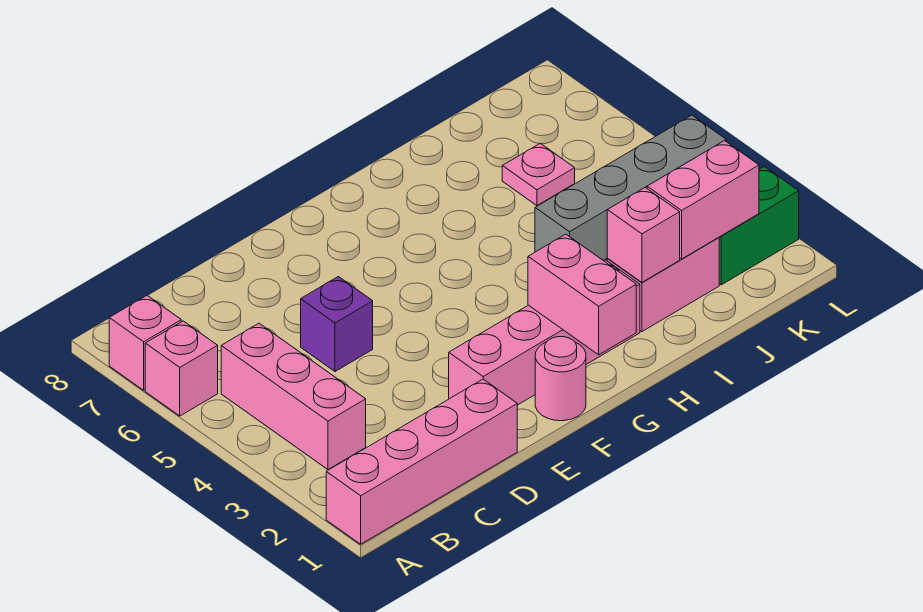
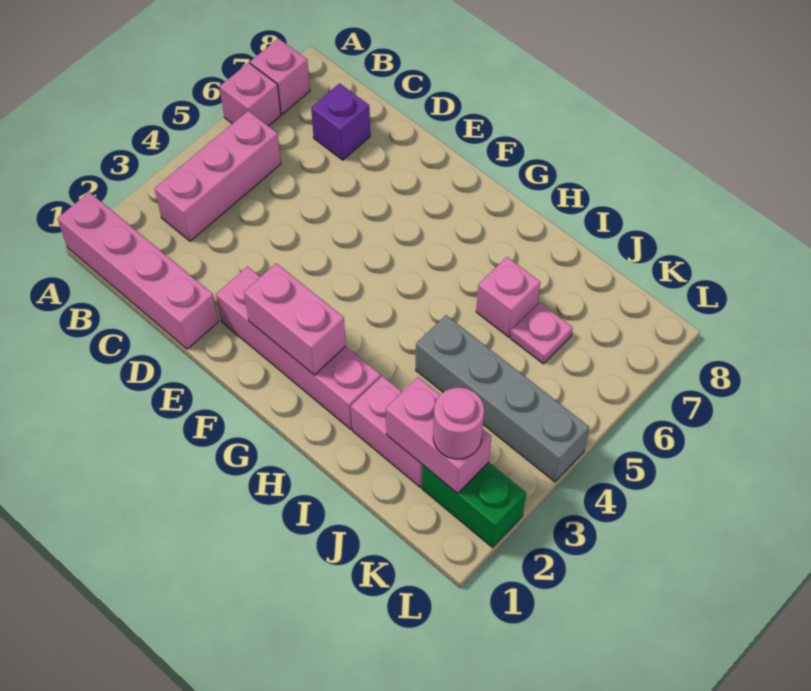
purple 1x1 brick [301,277,373,371] -> purple 1x1 brick moved to [311,83,370,160]
pink 1x1 round brick [535,337,586,421] -> pink 1x1 round brick moved to [433,387,484,459]
pink 1x2 brick [528,234,636,355] -> pink 1x2 brick turned to [244,263,346,375]
pink 1x1 brick [607,187,680,282] -> pink 1x1 brick moved to [476,257,540,337]

